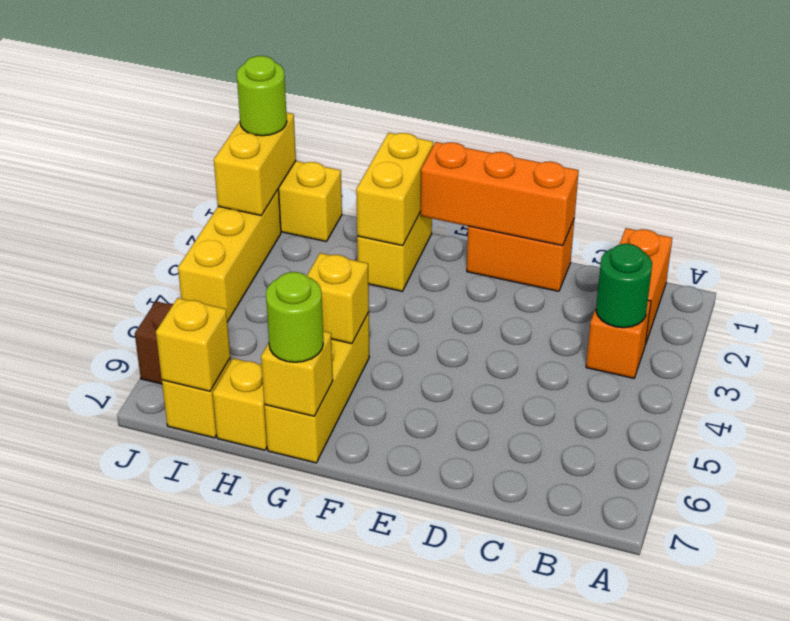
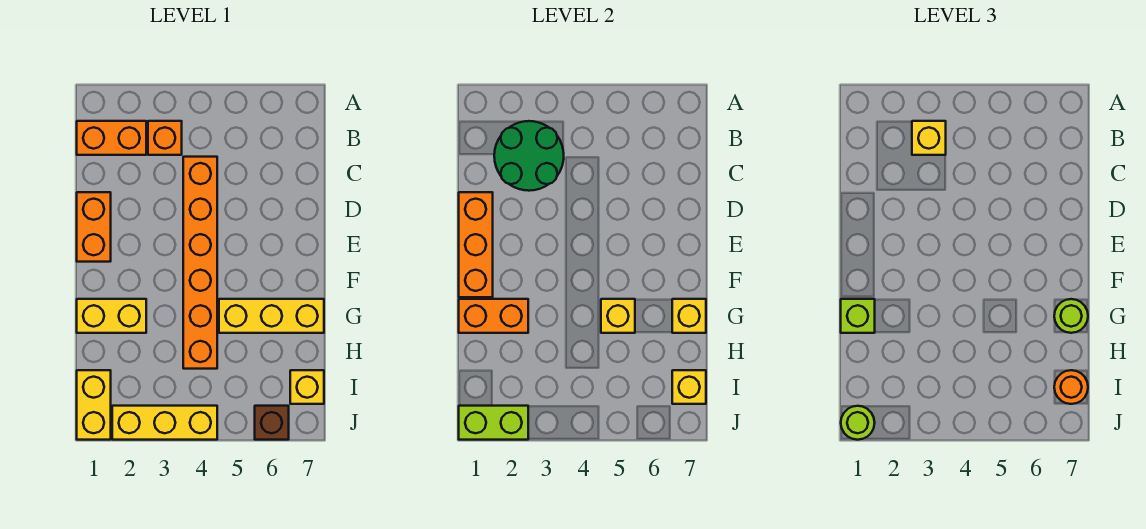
green 1x1 round brick [596,244,652,328] -> green 2x2 round brick [494,121,564,191]
none -> orange 1x6 brick [183,157,217,369]
yellow 1x2 brick [356,133,433,246] -> orange 1x2 brick [459,299,528,333]
none -> lime 1x1 brick [841,299,875,333]
yellow 1x1 brick [213,358,267,450] -> yellow 1x1 brick moved to [912,121,946,155]
none -> orange 1x1 round brick [1054,370,1088,404]
yellow 1x2 brick [214,112,296,215] -> lime 1x2 brick [459,406,528,440]

